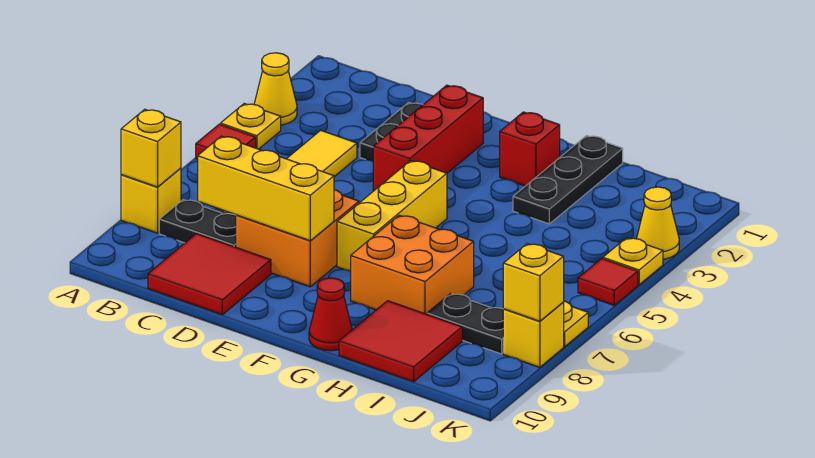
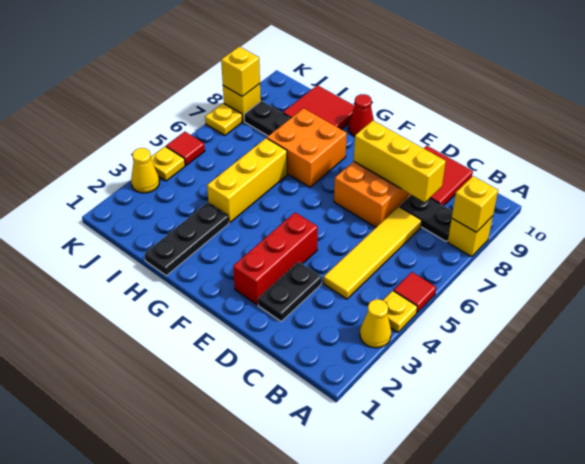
yellow 1x3 brick [337,161,447,271] -> yellow 1x3 brick moved to [207,138,287,223]
red 1x1 brick [500,112,560,186] -> none

